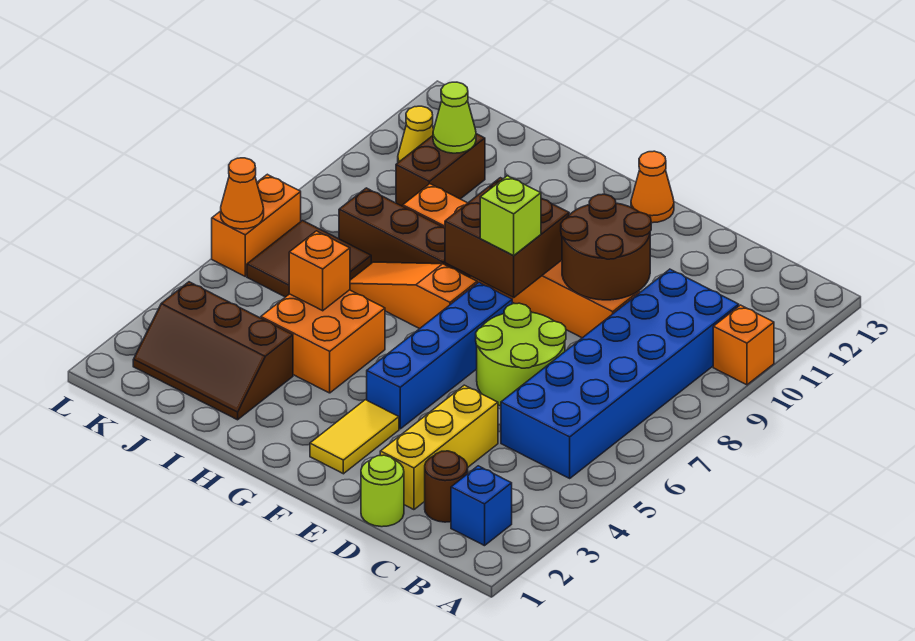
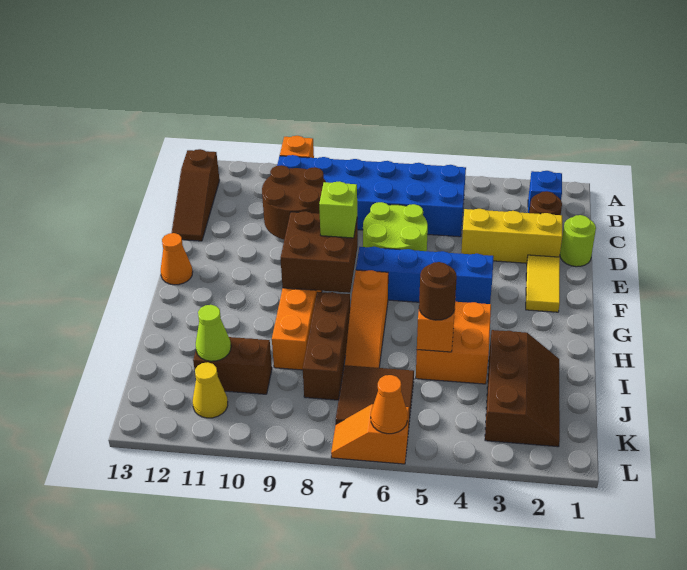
none -> brown 1x3 slope [172,149,220,241]
yellow 1x2 tile [310,400,399,474] -> yellow 1x2 tile turned to [526,255,560,312]
none -> brown 1x1 round brick [419,262,457,320]
orange 1x2 brick [212,174,301,276] -> orange 1x2 slope [331,404,409,464]

